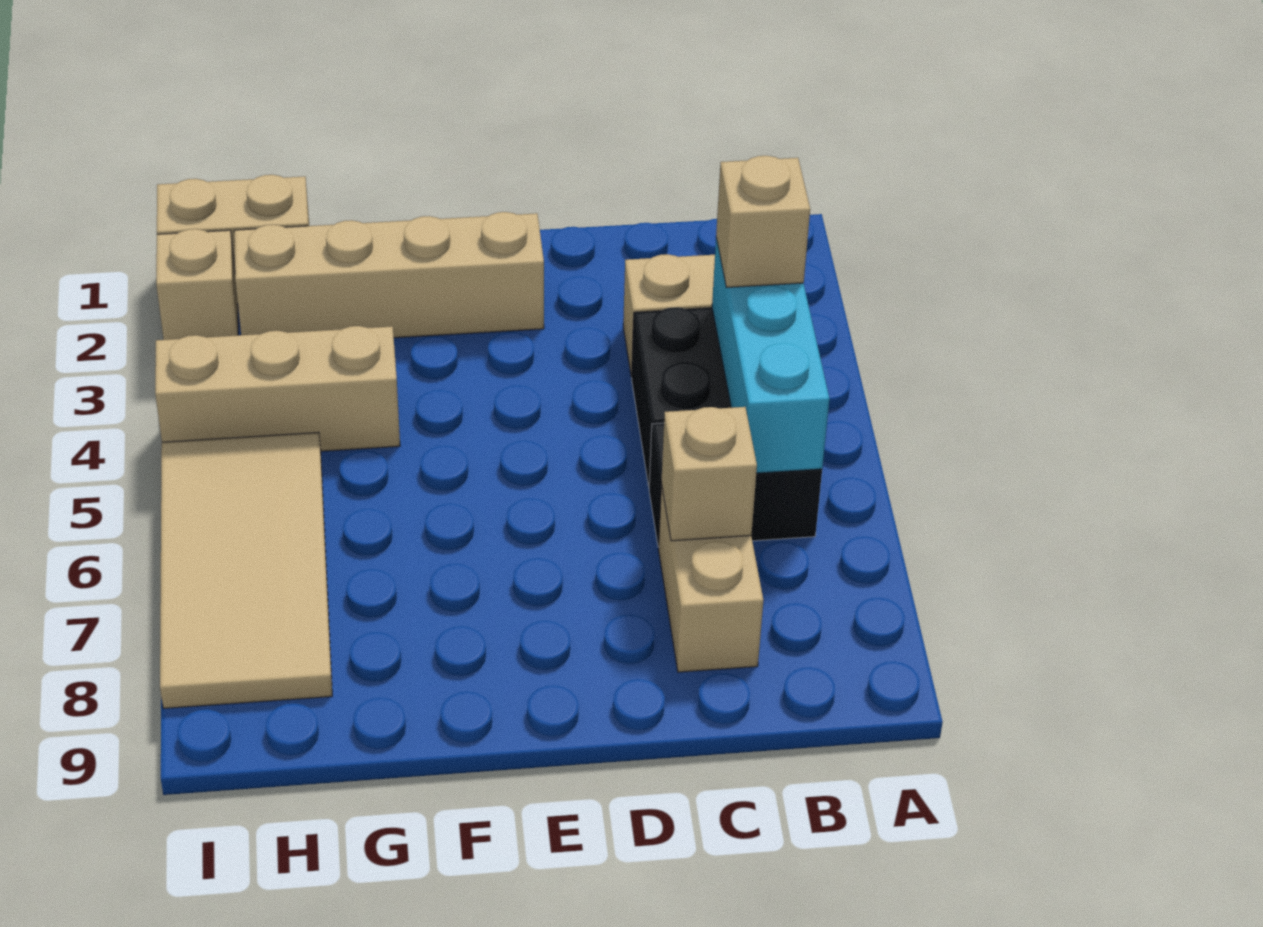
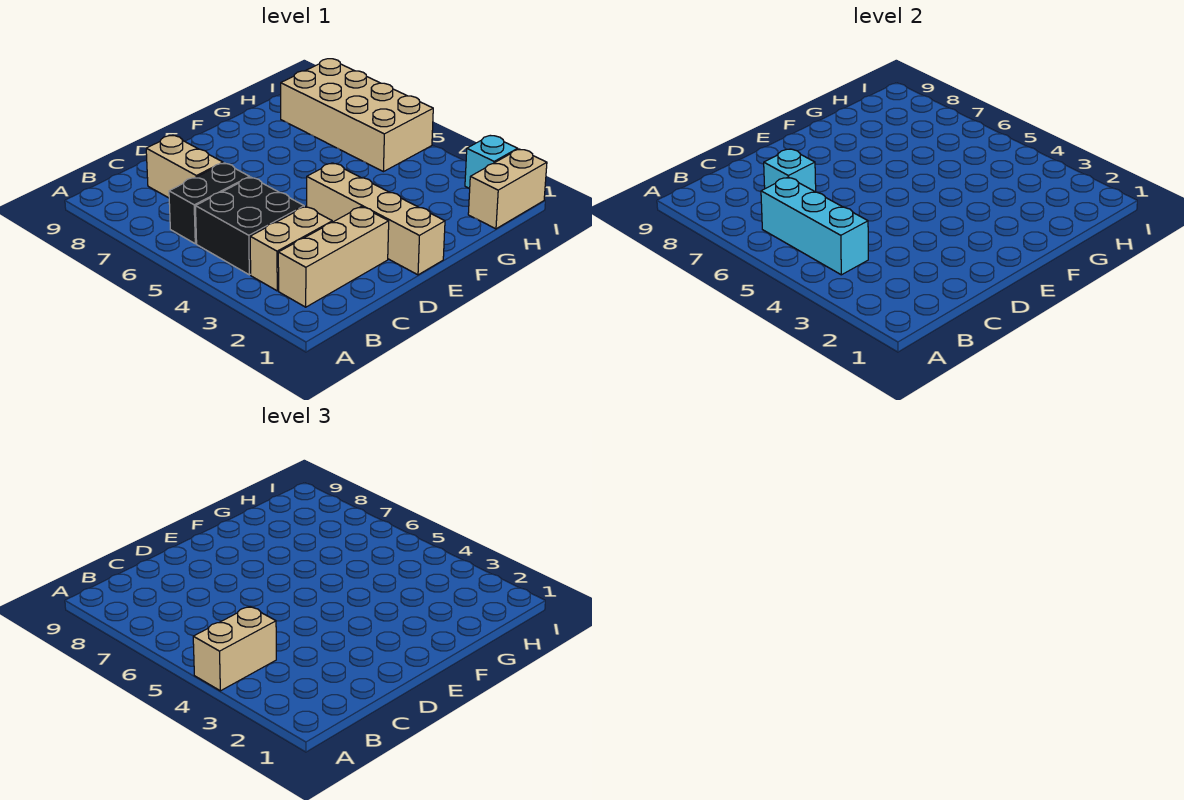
tan 1x1 brick [716,156,810,288] -> tan 1x2 brick [193,606,276,691]
tan 1x1 brick [661,407,757,541] -> cyan 1x1 brick [764,149,816,192]
tan 1x4 brick [234,212,544,338] -> tan 1x4 brick turned to [307,163,445,275]
tan 1x3 brick [155,326,400,451] -> tan 1x3 brick moved to [278,207,389,307]
tan 2x4 tile [160,432,332,708] -> tan 2x4 brick [281,59,433,172]
tan 1x1 brick [156,229,238,340] -> cyan 1x1 brick [465,136,518,189]

